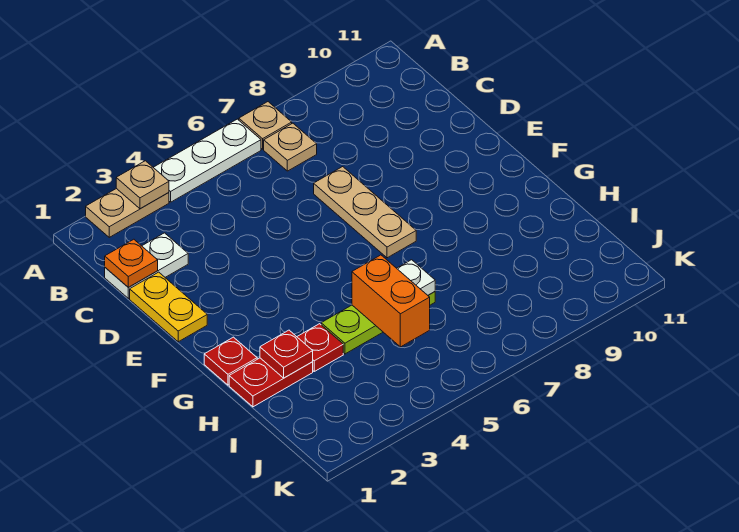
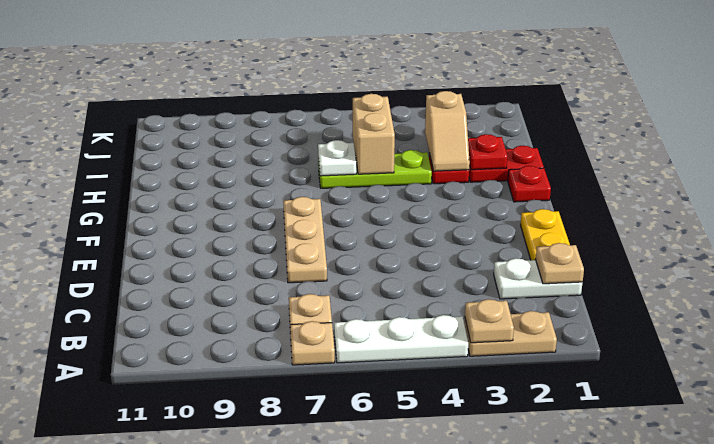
orange 1x1 plate [105,239,158,287] -> tan 1x1 plate [536,243,584,284]
none -> tan 1x2 slope [425,91,470,171]
orange 1x2 brick [352,255,430,347] -> tan 1x2 brick [353,94,395,174]

